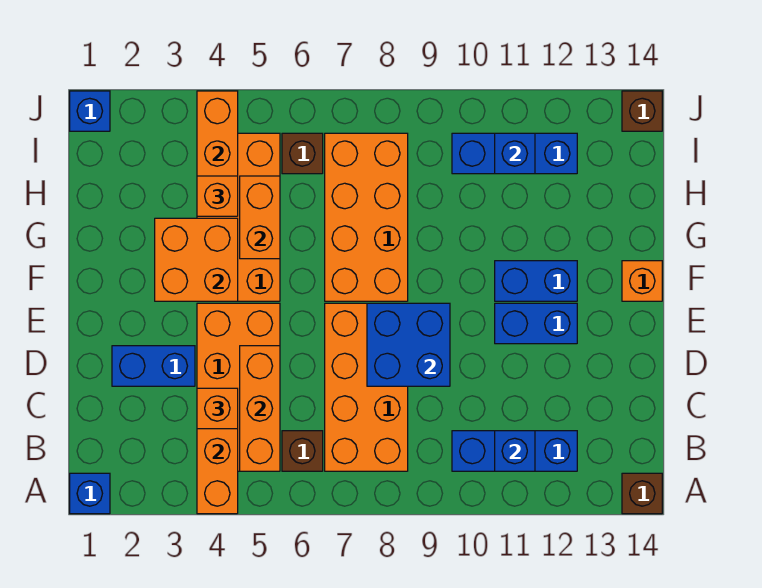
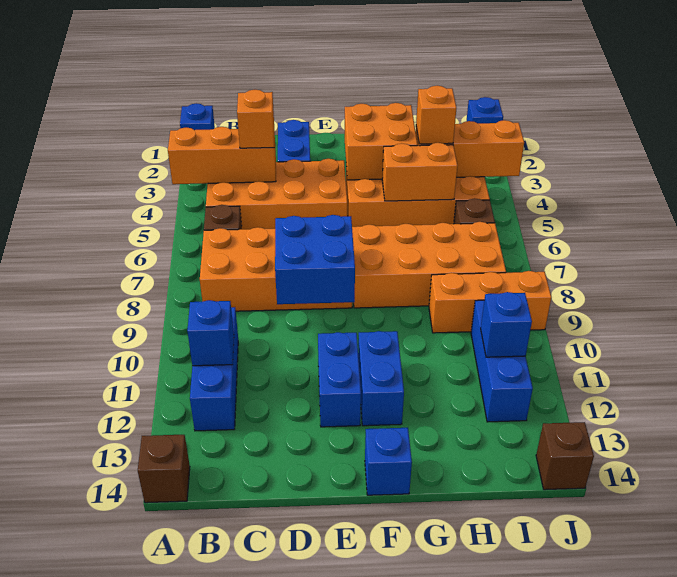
orange 1x3 brick [240,346,280,471] -> orange 1x3 brick moved to [429,271,551,333]
orange 1x1 brick [622,261,662,301] -> blue 1x1 brick [365,428,412,495]

